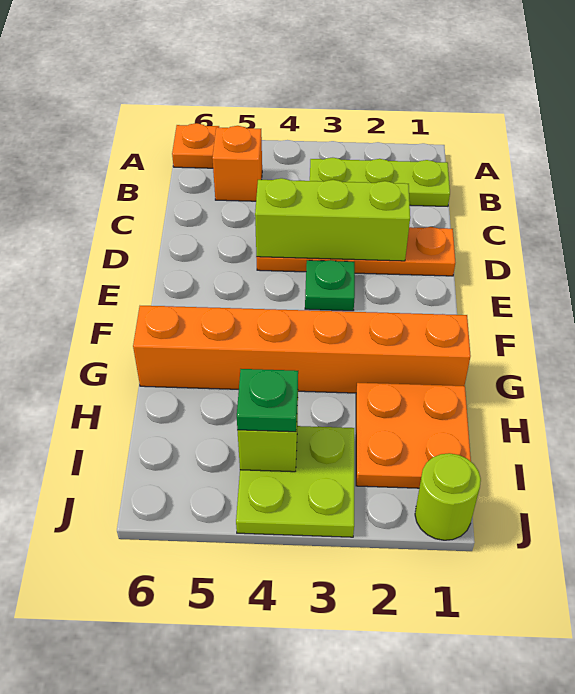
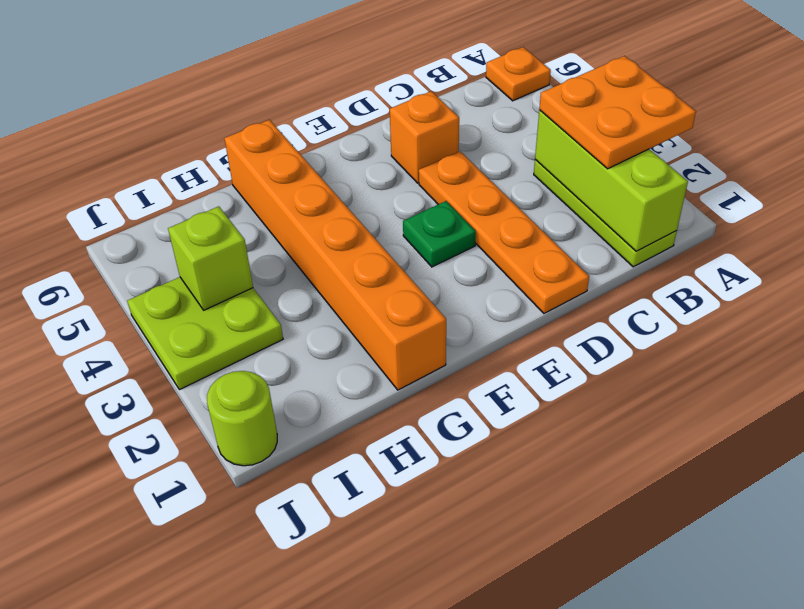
orange 1x1 brick [212,126,262,201] -> orange 1x1 brick moved to [390,91,459,183]
lime 1x3 brick [255,178,410,261] -> lime 1x3 brick moved to [535,110,688,251]
orange 2x2 plate [356,383,471,488] -> orange 2x2 plate moved to [539,56,696,169]
green 1x1 plate [237,369,298,432] -> none

